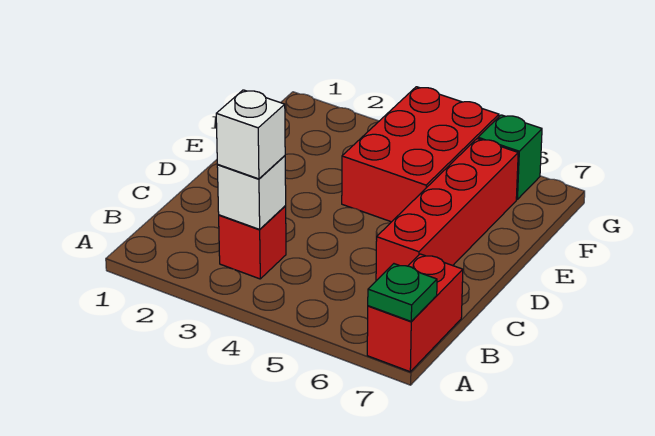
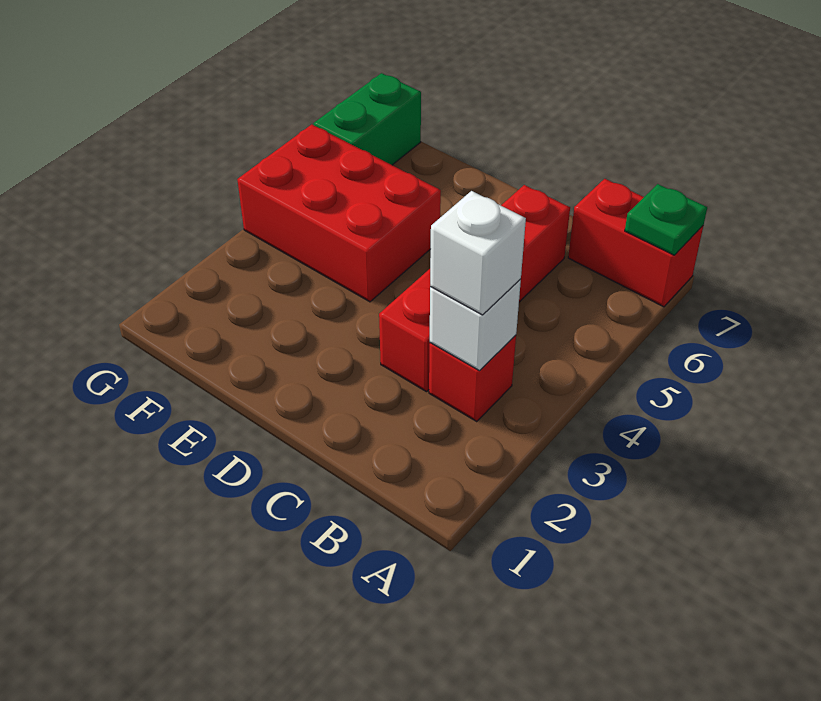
red 1x4 brick [376,139,518,281] -> red 1x4 brick turned to [379,185,570,392]
green 1x1 brick [478,115,542,199] -> green 1x2 brick [313,73,421,165]

